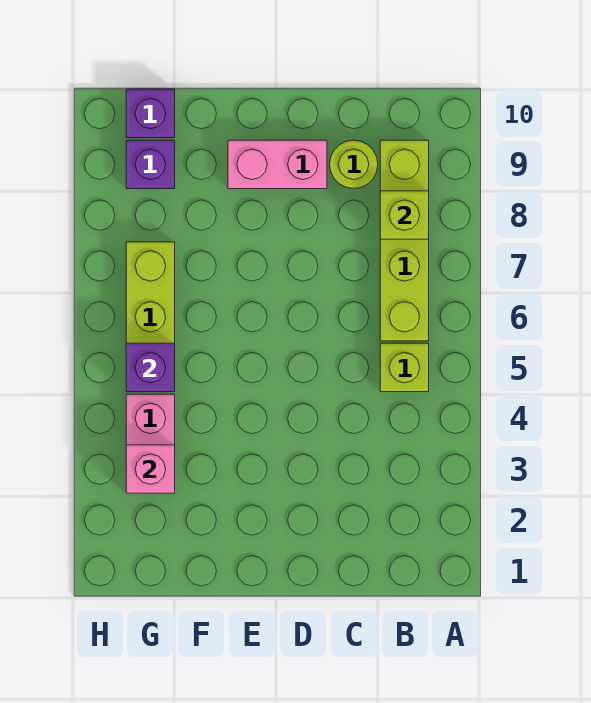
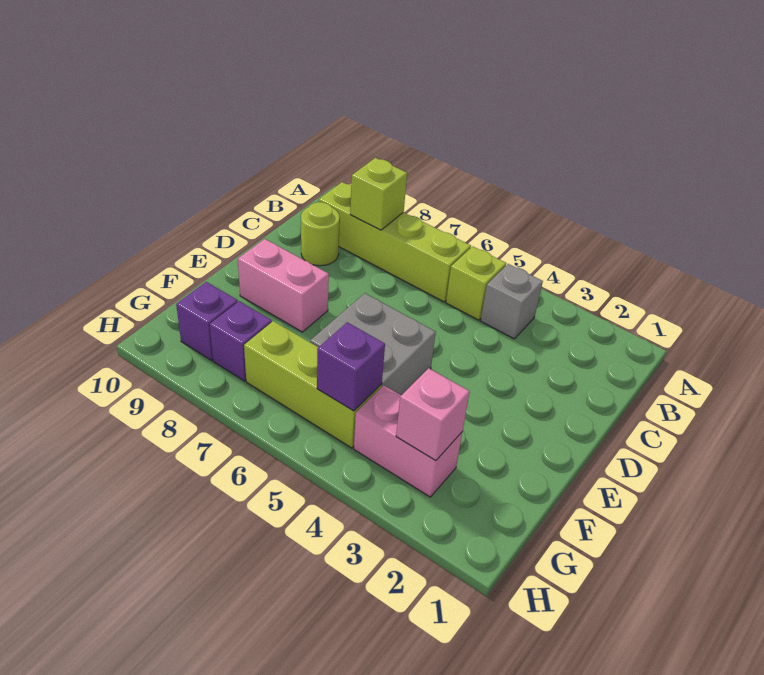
none -> grey 1x1 brick [481,264,543,339]
pink 1x2 brick [228,140,327,189] -> pink 1x2 brick turned to [238,239,329,332]
none -> grey 2x2 brick [310,293,436,395]
purple 1x1 brick [126,89,175,138] -> purple 1x1 brick moved to [209,301,272,381]

